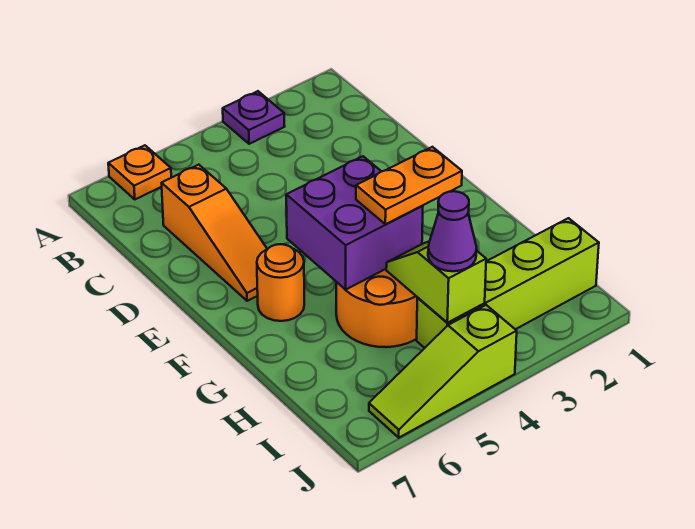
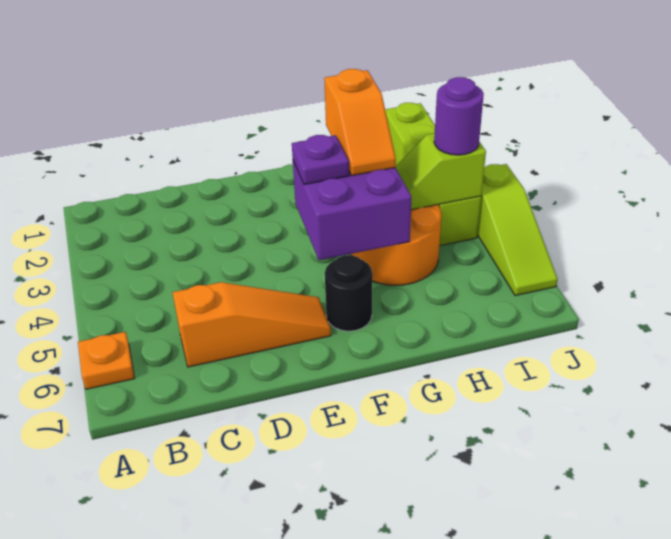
purple 1x1 plate [223,91,285,144] -> purple 1x1 plate moved to [292,135,349,185]
orange 1x1 round brick [257,244,304,321] -> black 1x1 round brick [325,255,372,331]
orange 1x2 plate [356,147,462,224] -> orange 1x2 slope [324,69,396,176]
purple 1x1 cone [428,191,477,271] -> purple 1x1 round brick [434,77,484,155]

